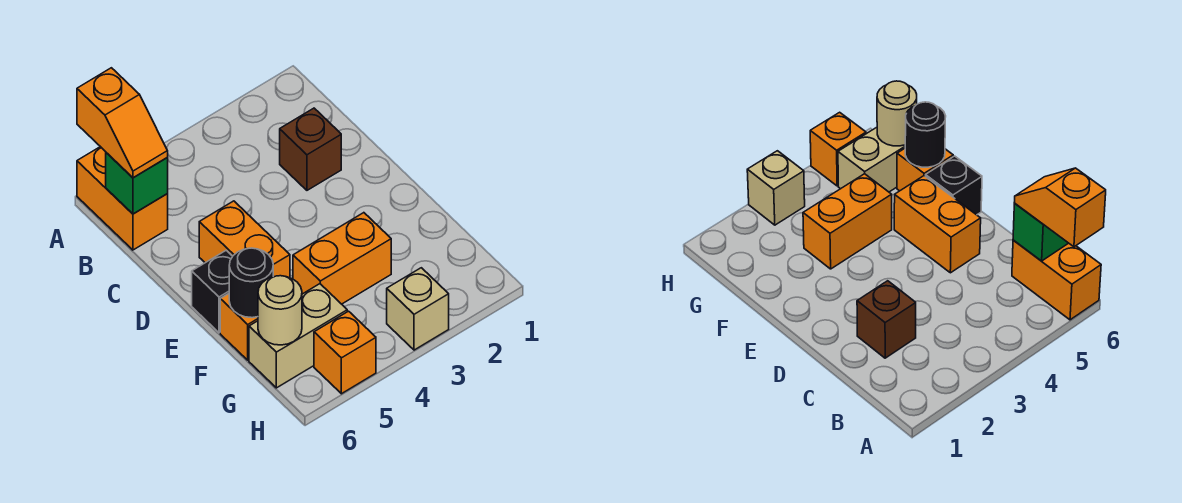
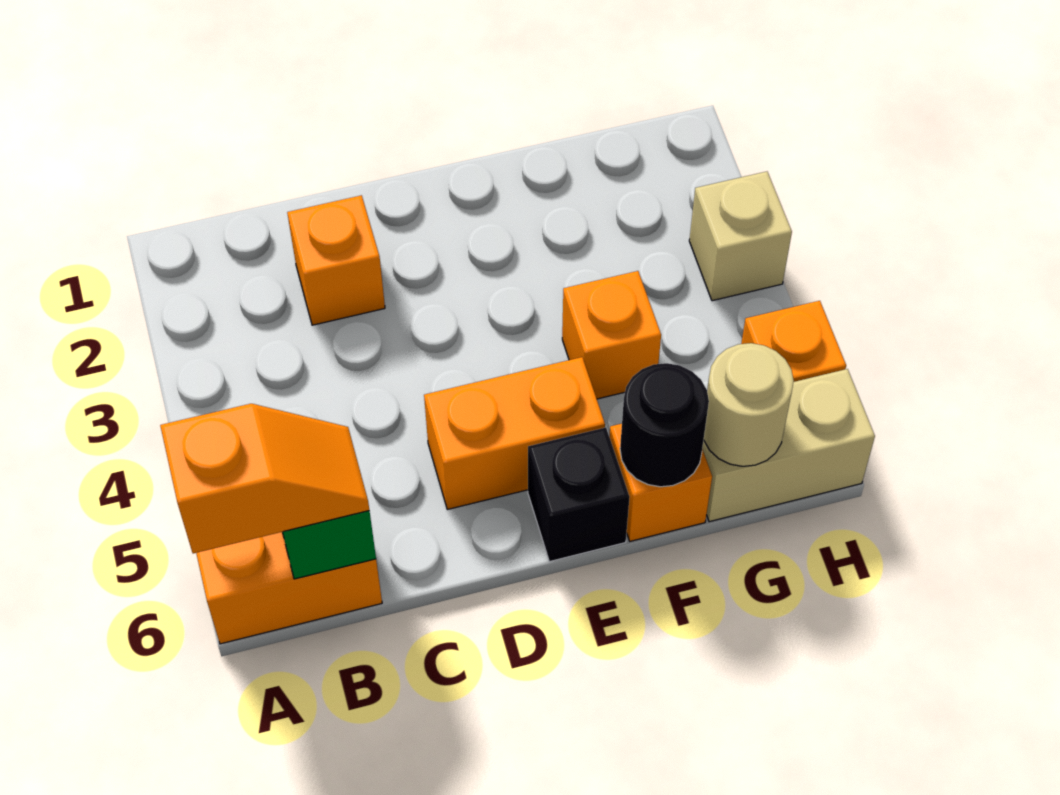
brown 1x1 brick [280,108,341,190] -> orange 1x1 brick [287,195,385,325]
orange 1x2 brick [293,213,391,304] -> orange 1x1 brick [562,271,661,399]
tan 1x2 brick [249,284,347,388] -> tan 1x2 brick turned to [702,369,875,522]

